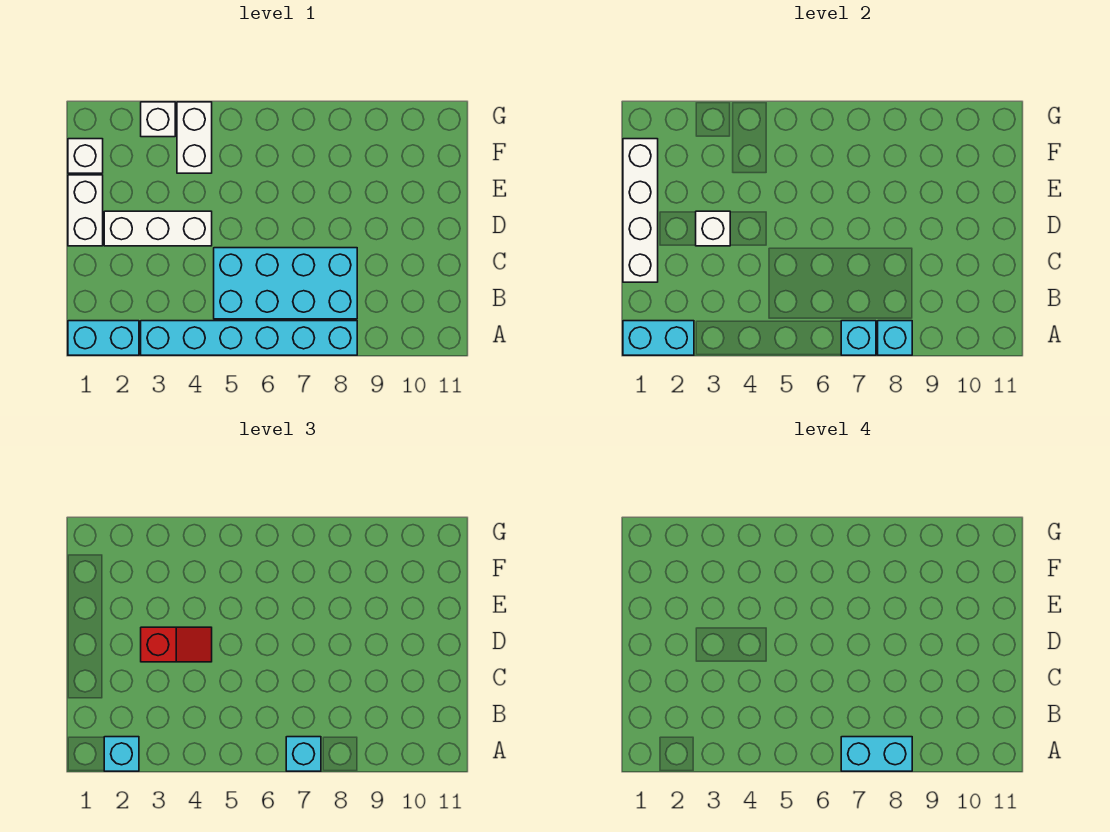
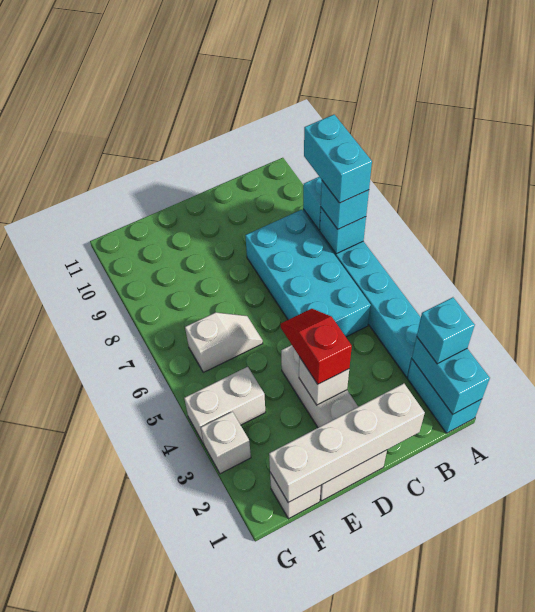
none -> white 1x2 slope [185,312,263,372]

